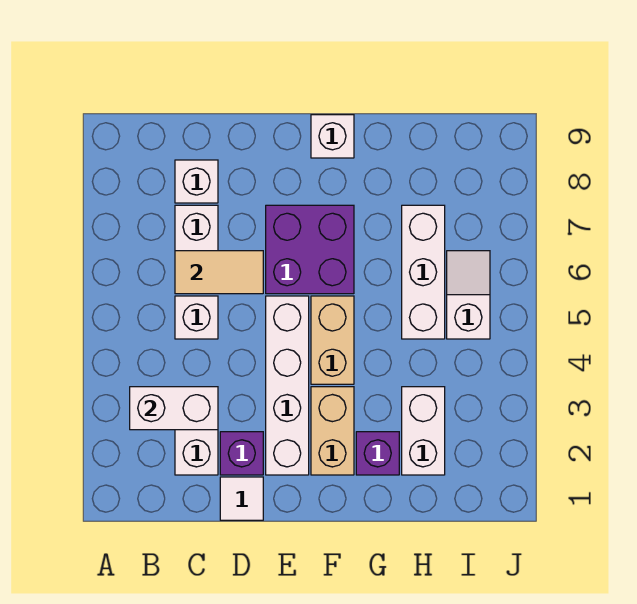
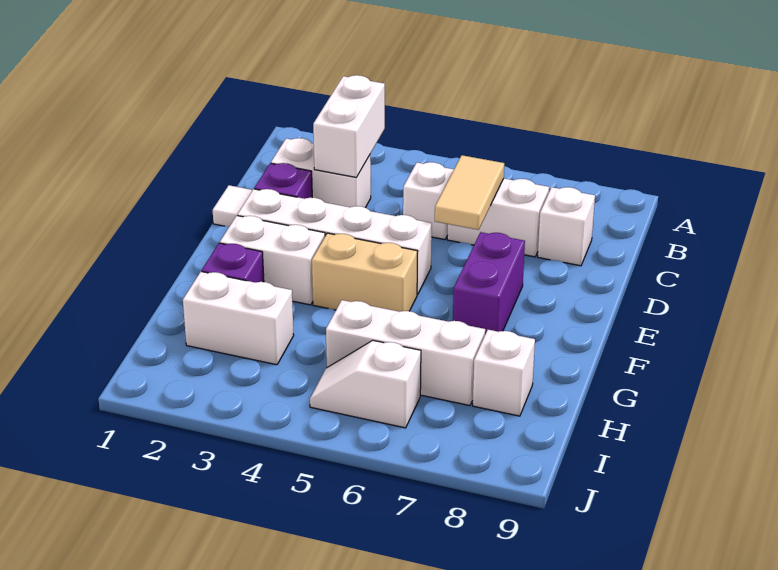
purple 2x2 brick [266,205,354,294] -> purple 1x2 brick [453,232,525,334]
tan 1x2 brick [311,387,354,475] -> white 1x2 brick [220,216,325,305]
white 1x1 brick [311,115,354,158] -> white 1x1 brick moved to [473,330,535,416]
white 1x2 slope [447,251,490,339] -> white 1x2 slope turned to [310,341,421,428]

